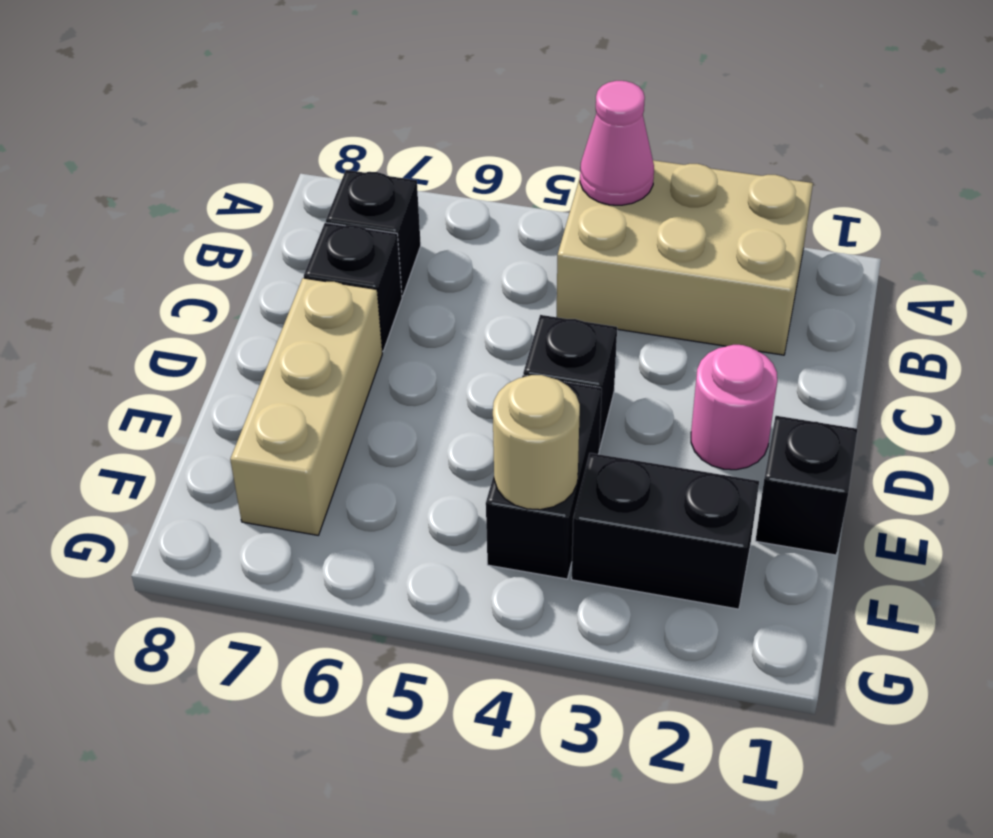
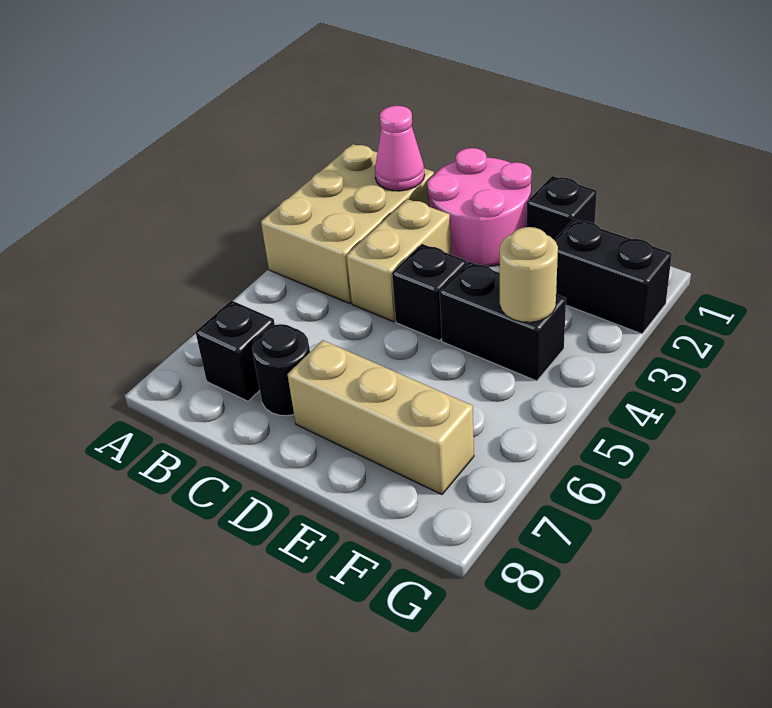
pink 1x1 cone [580,81,654,205] -> pink 1x1 cone moved to [375,106,424,191]
none -> tan 1x2 brick [347,199,451,322]
black 1x1 brick [304,223,402,351] -> black 1x1 round brick [252,324,310,416]
pink 1x1 round brick [691,345,777,470] -> pink 2x2 round brick [427,148,532,267]
black 1x2 brick [572,453,759,609] -> black 1x2 brick turned to [555,219,672,334]

